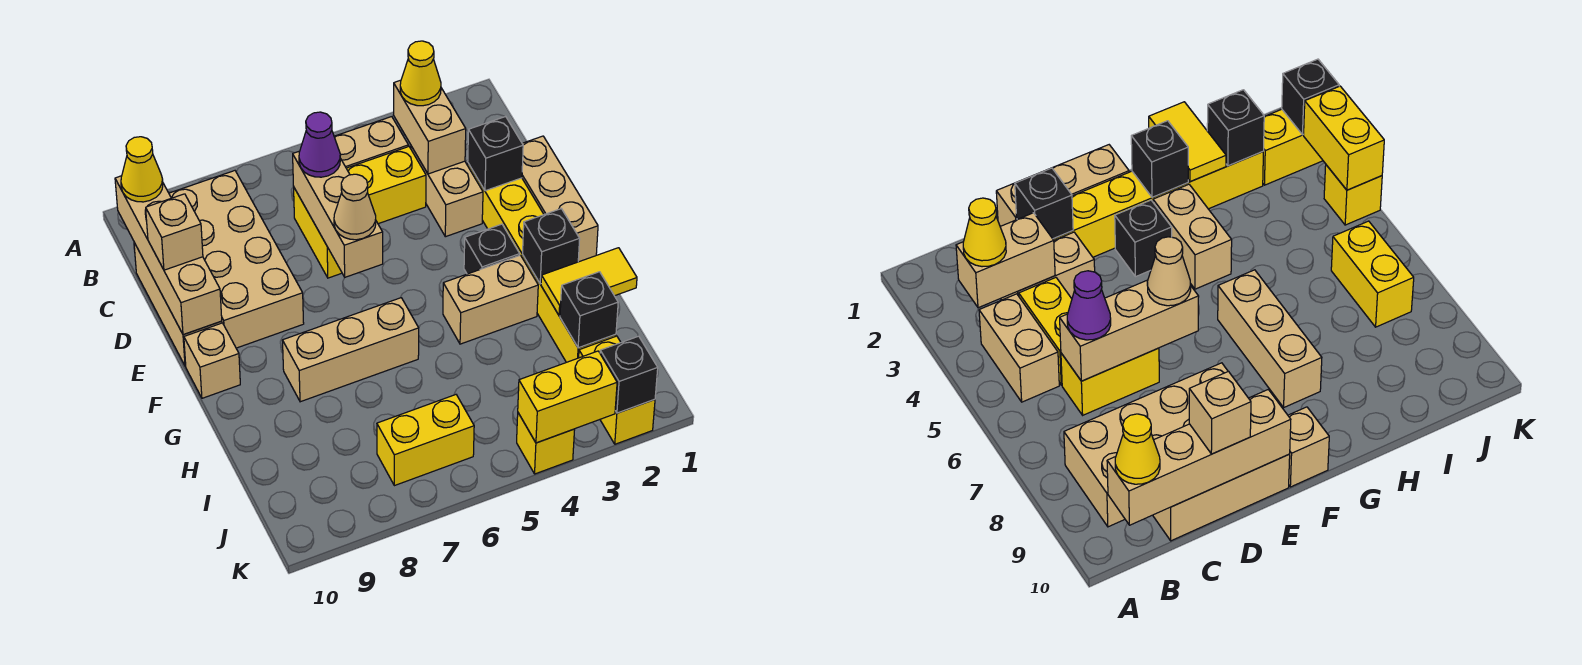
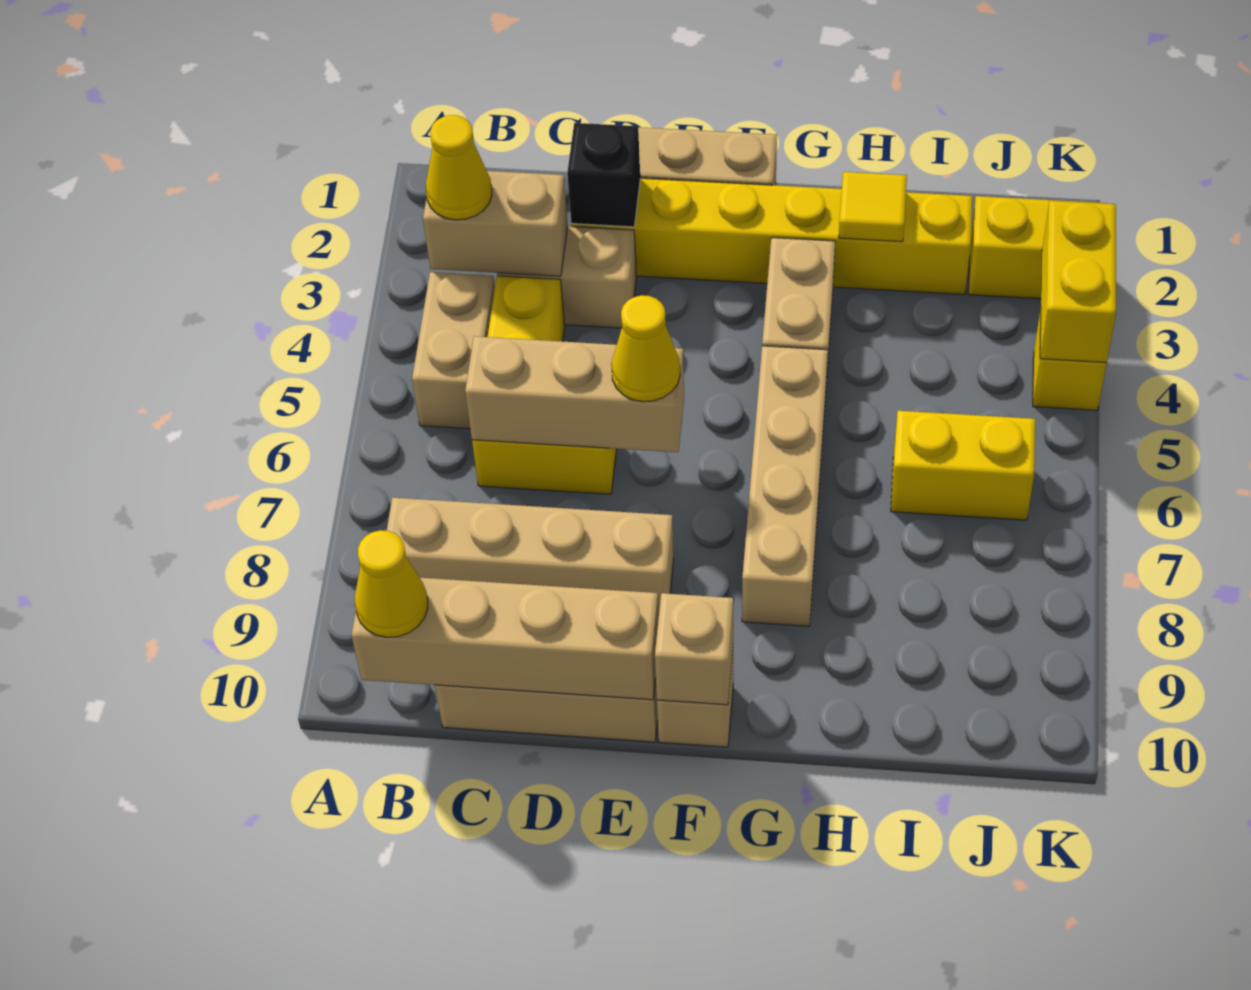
tan 2x4 brick [169,171,304,348] -> tan 1x4 brick [387,497,674,614]
purple 1x1 cone [299,112,340,177] -> none
tan 1x1 brick [146,194,203,270] -> tan 1x1 brick moved to [655,593,733,705]
tan 1x1 cone [334,174,376,240] -> yellow 1x1 cone [611,295,680,402]
black 1x1 brick [464,224,520,274] -> none
black 1x1 brick [523,209,580,284] -> none
tan 1x3 brick [282,298,419,402] -> tan 1x4 brick [742,346,828,626]
yellow 1x2 tile [541,248,637,316] -> yellow 1x1 tile [839,172,907,242]
black 1x1 brick [560,272,618,348] -> none
yellow 1x2 brick [377,395,474,486] -> yellow 1x2 brick turned to [891,411,1035,520]
black 1x1 brick [600,336,658,413] -> none

